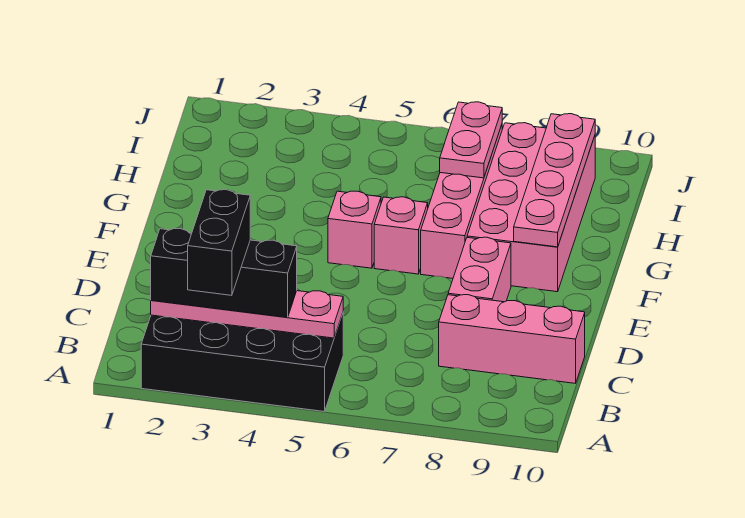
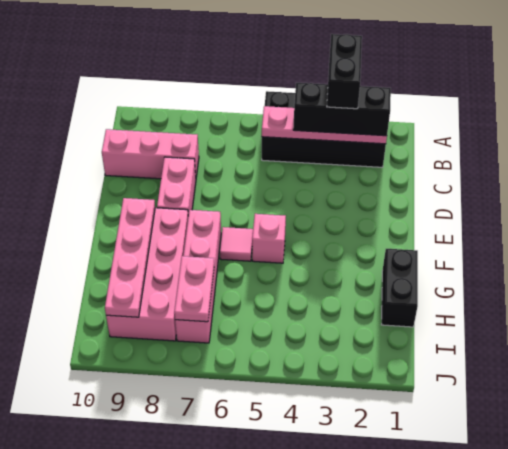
pink 1x1 brick [374,197,428,274] -> pink 1x1 tile [220,227,253,261]
none -> black 1x2 brick [382,249,418,327]

